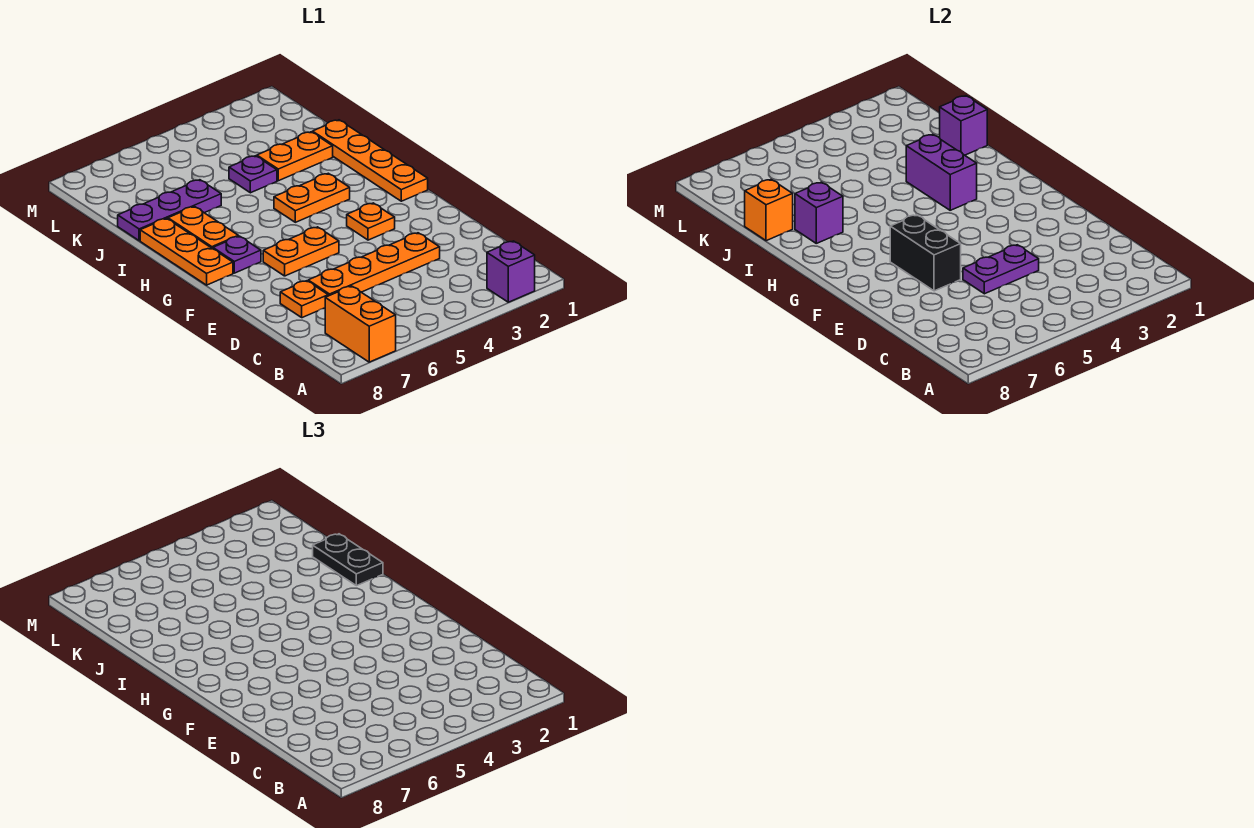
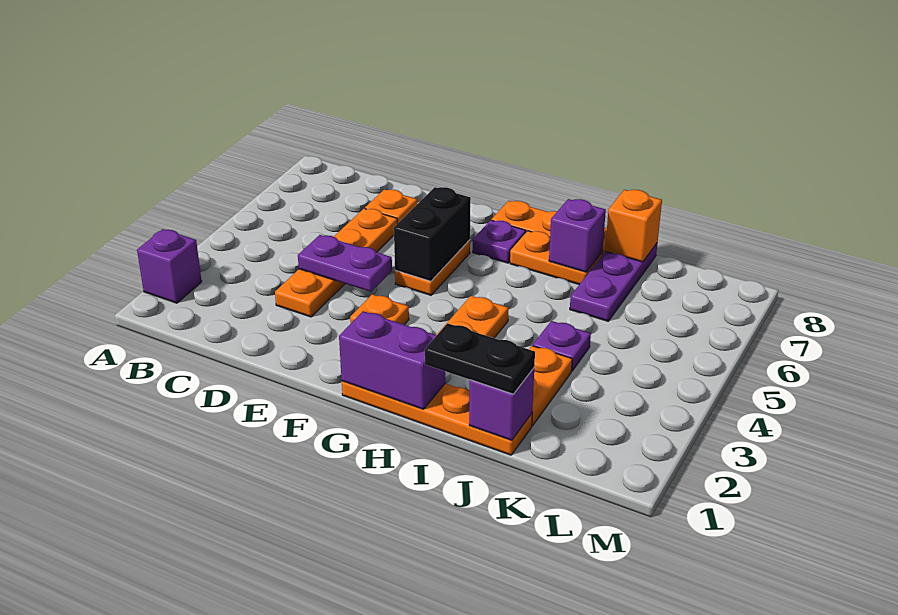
orange 1x2 brick [325,286,396,362] -> none
purple 1x2 plate [963,245,1039,294] -> purple 1x2 plate turned to [298,235,392,292]
black 1x2 brick [890,215,961,291] -> black 1x2 brick turned to [394,187,471,281]
purple 1x2 brick [906,134,977,210] -> purple 1x2 brick moved to [339,311,445,409]

